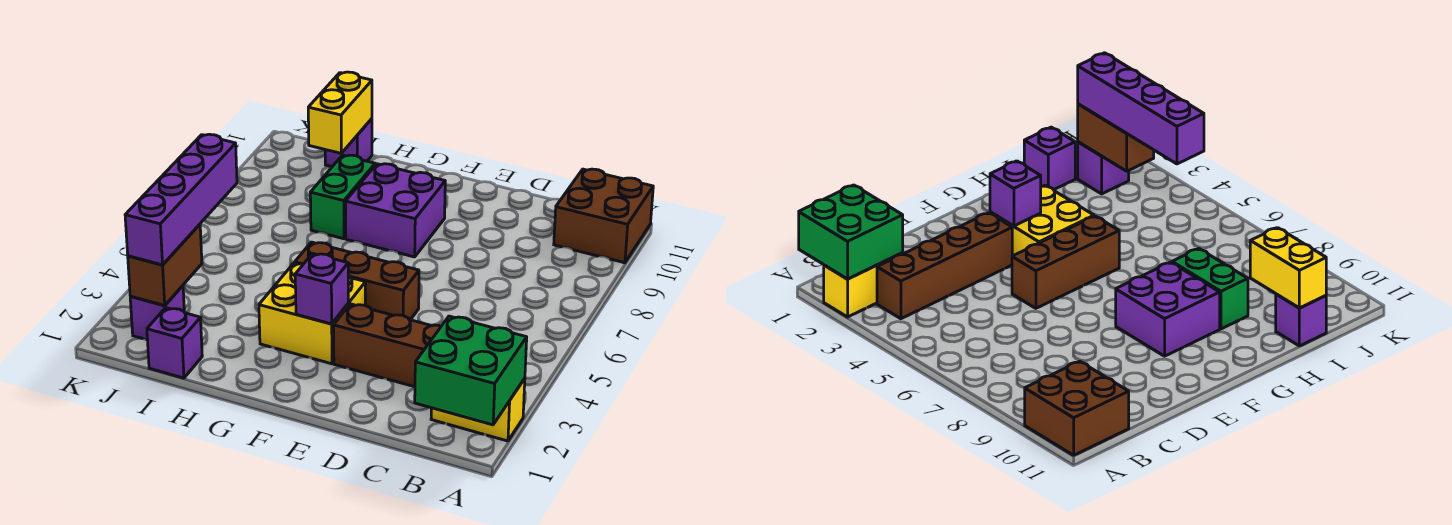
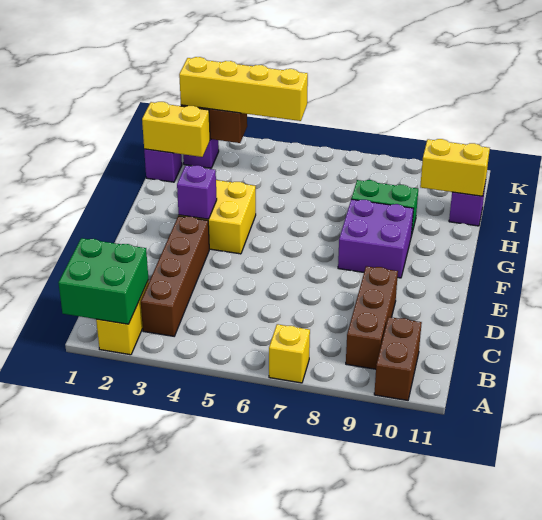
none -> yellow 1x1 brick [269,324,310,383]
brown 2x2 brick [554,169,653,263] -> brown 1x2 brick [374,317,422,400]
brown 1x3 brick [295,242,419,320] -> brown 1x3 brick moved to [346,266,398,369]
none -> yellow 1x2 brick [142,102,210,157]
purple 1x4 brick [125,134,237,265] -> yellow 1x4 brick [179,57,308,121]

